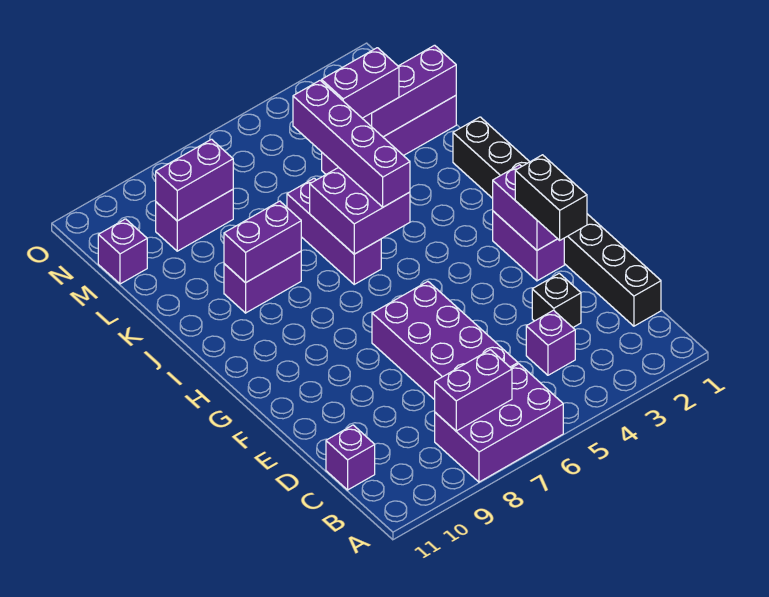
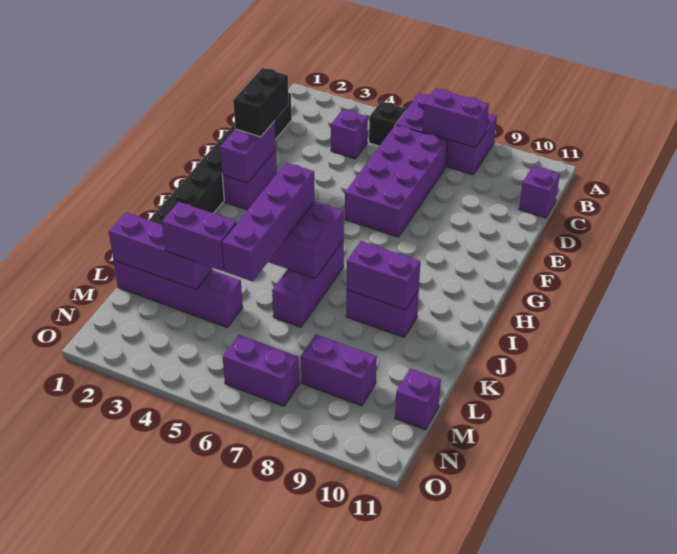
black 1x1 brick [532,273,581,327] -> black 1x1 brick moved to [369,101,406,146]
purple 1x2 brick [156,139,233,221] -> purple 1x2 brick moved to [223,335,299,406]

